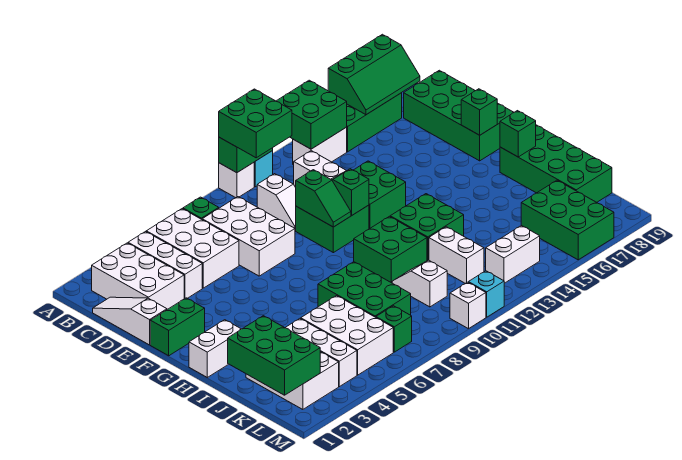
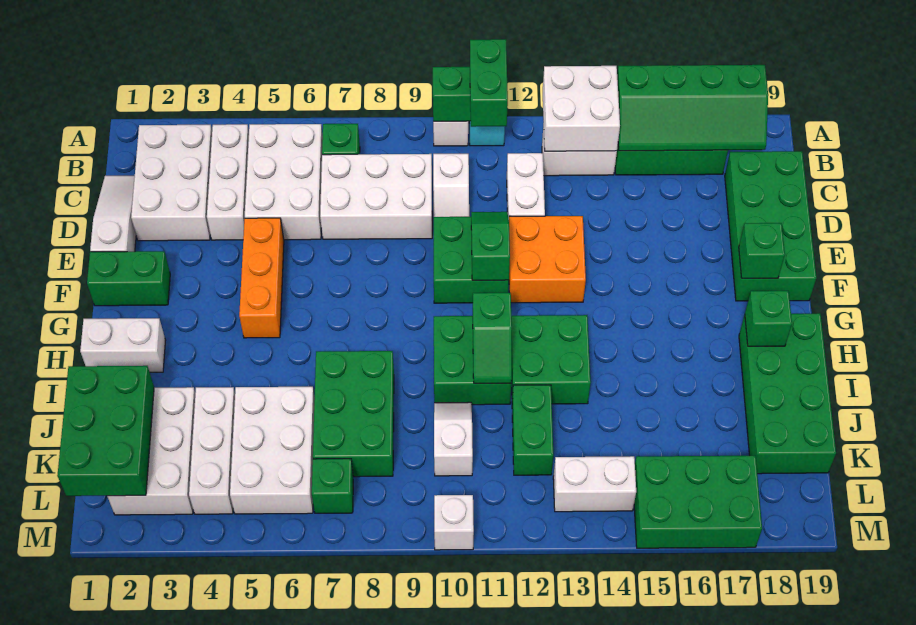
green 2x2 brick [219,89,292,158] -> green 1x2 brick [470,39,508,127]
green 2x2 brick [276,80,347,149] -> white 2x2 brick [543,66,620,151]
green 2x3 slope [328,34,420,115] -> green 2x4 slope [617,65,768,151]
white 2x3 brick [202,197,295,276] -> white 2x3 brick turned to [320,154,432,239]
none -> orange 1x3 brick [239,218,284,338]
green 1x2 slope [296,170,351,227] -> green 1x2 slope moved to [473,293,512,383]
green 2x2 brick [353,161,406,229] -> orange 2x2 brick [509,216,586,303]
white 1x2 brick [429,227,484,283] -> green 1x2 brick [512,385,553,475]
green 2x3 brick [521,180,614,260] -> green 2x3 brick turned to [634,456,762,548]
cyan 1x1 brick [468,271,504,317] -> none

